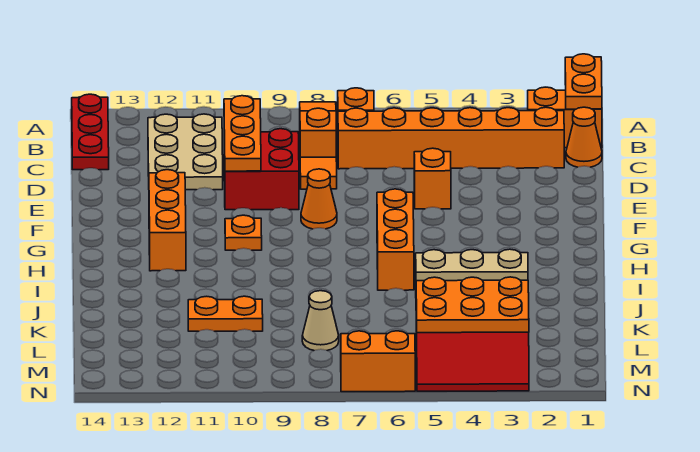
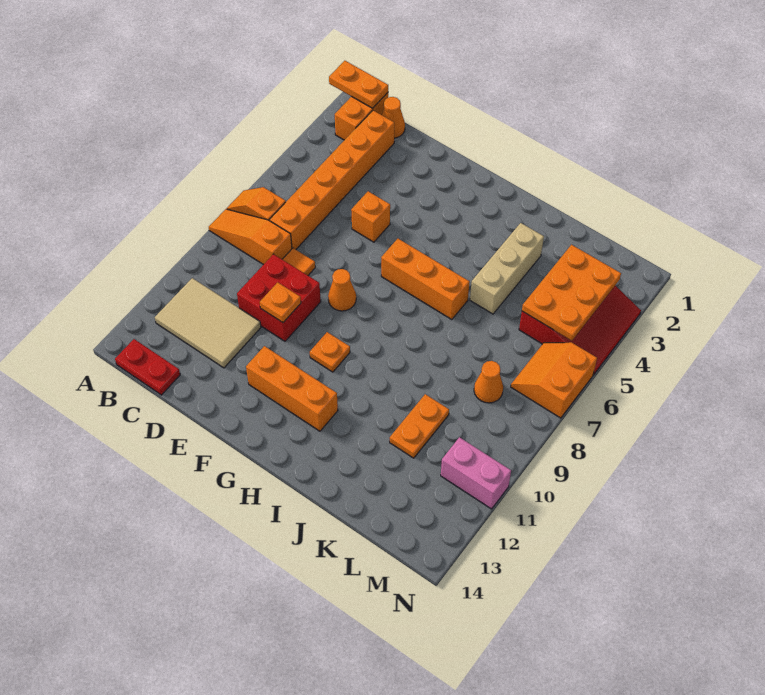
red 1x3 plate [72,94,109,170] -> red 1x2 plate [115,339,180,395]
tan 2x3 plate [148,114,223,190] -> tan 2x3 tile [155,278,261,368]
orange 1x3 plate [224,96,261,171] -> orange 1x1 plate [260,282,301,322]
tan 1x1 cone [302,291,339,351] -> orange 1x1 cone [474,361,503,403]
none -> pink 1x2 brick [441,437,511,509]

